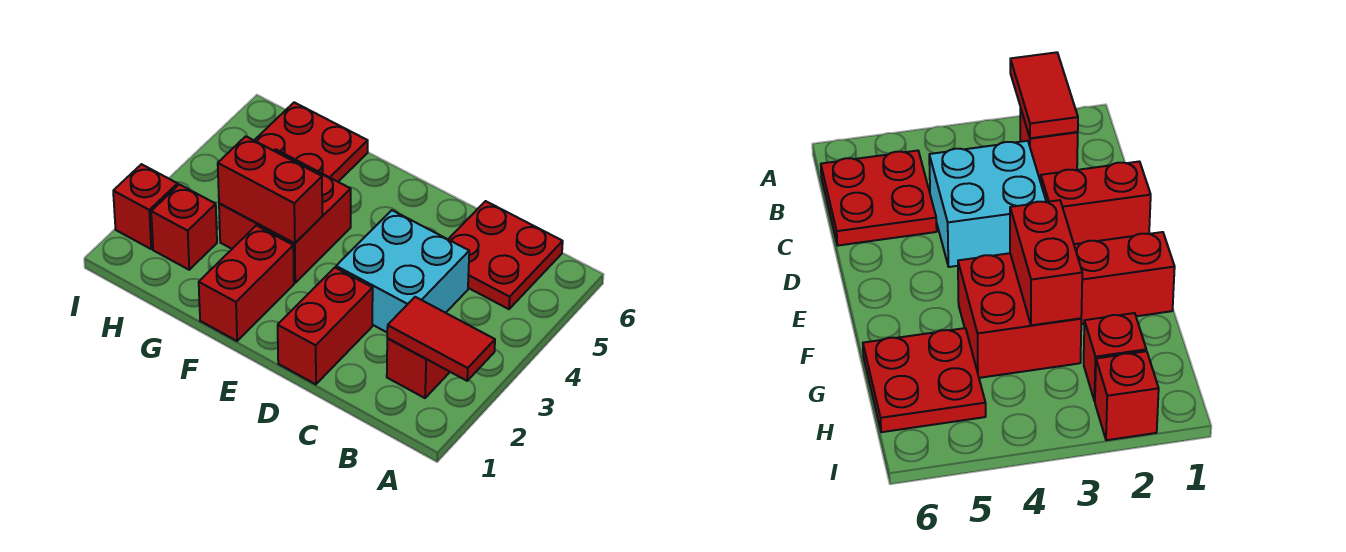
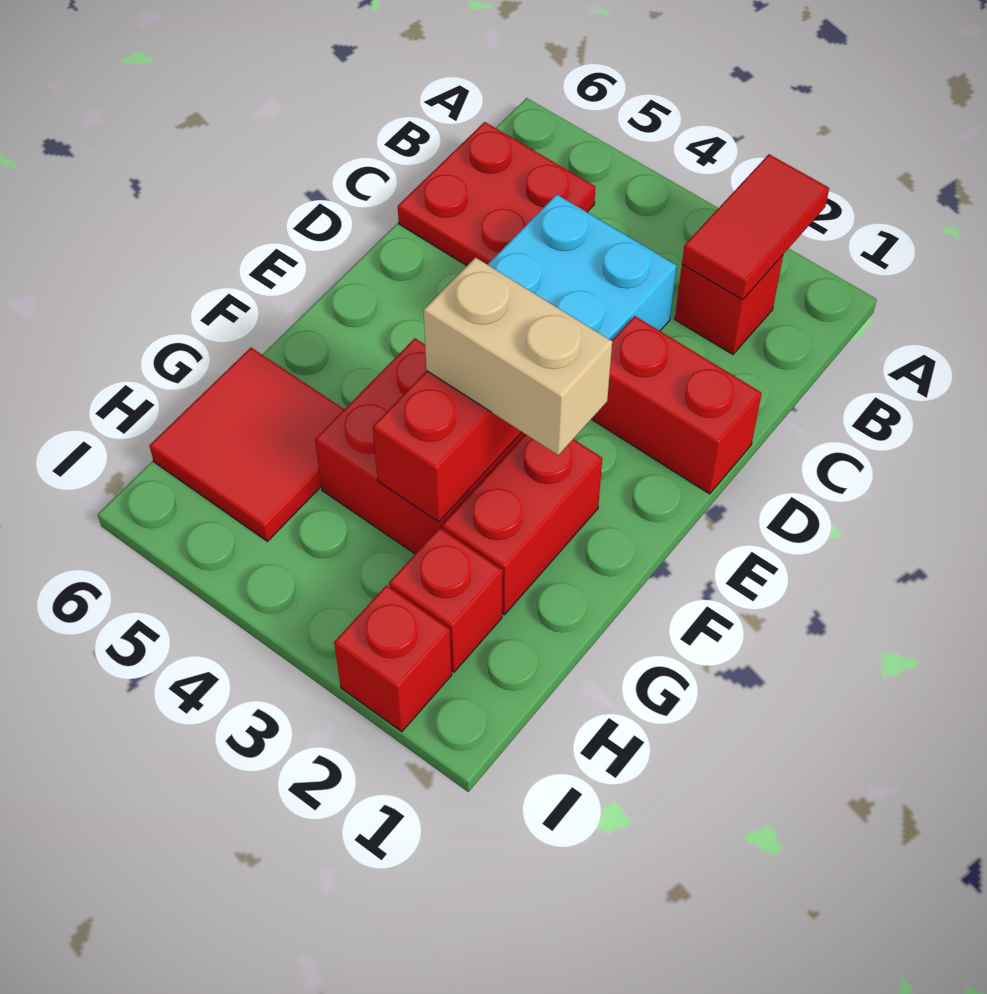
red 1x2 brick [199,226,294,341] -> red 1x2 brick turned to [442,434,602,615]
none -> tan 1x2 brick [424,258,612,455]
red 2x2 plate [254,102,368,182] -> red 2x2 tile [149,348,344,541]

